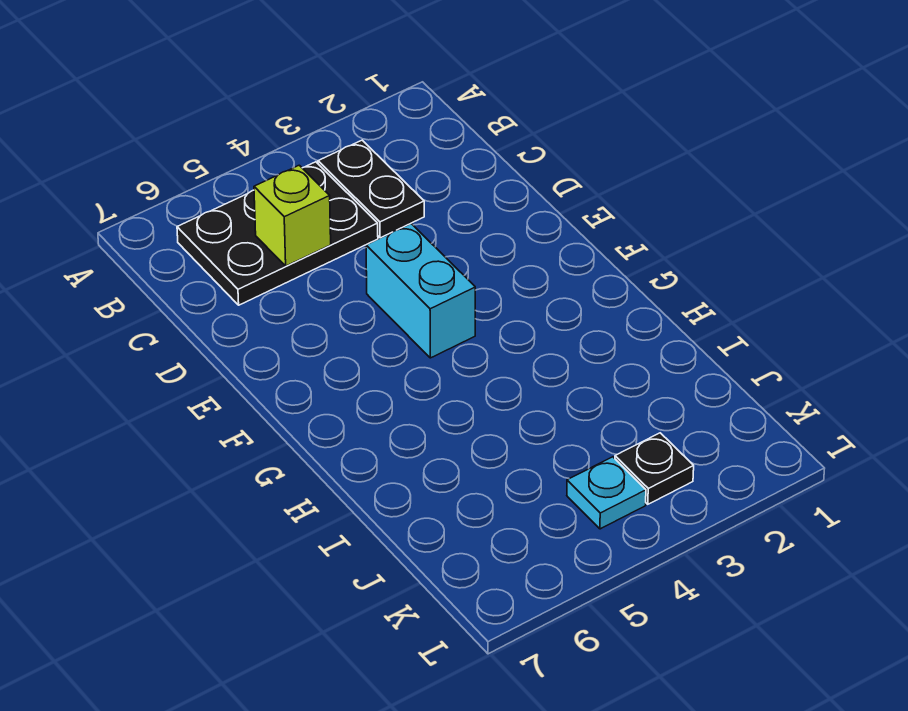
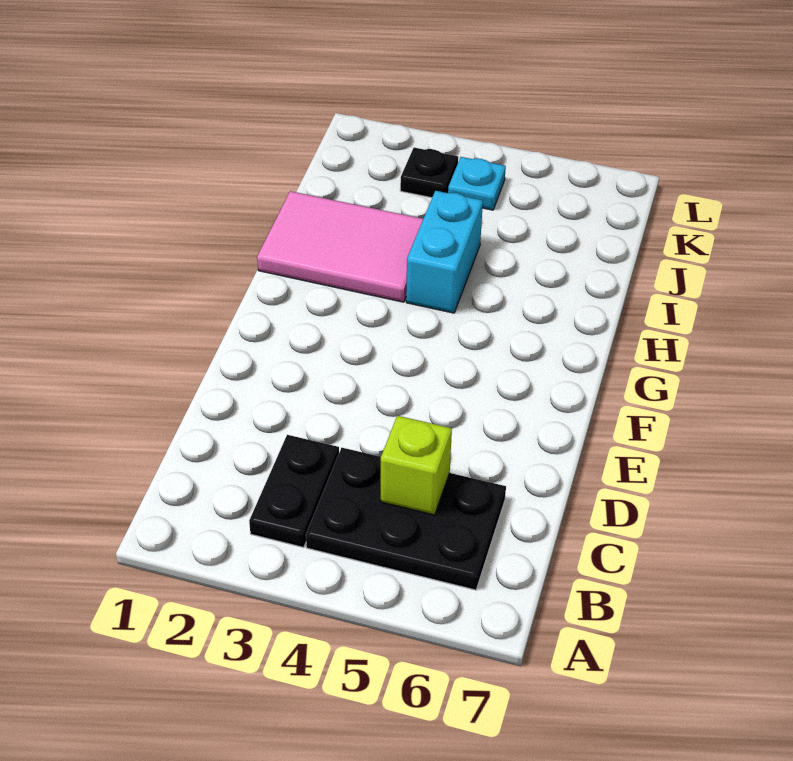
cyan 1x2 brick [366,224,475,358] -> cyan 1x2 brick moved to [406,191,483,313]
none -> pink 2x3 tile [257,191,423,302]

